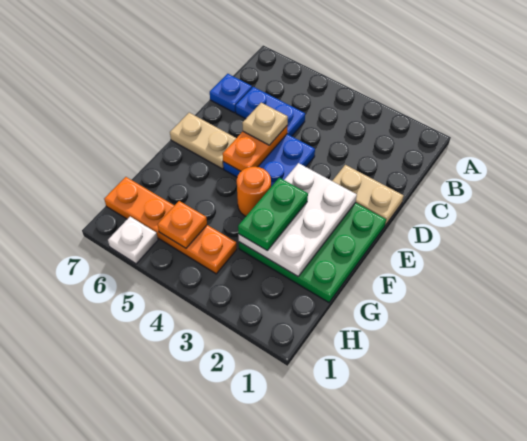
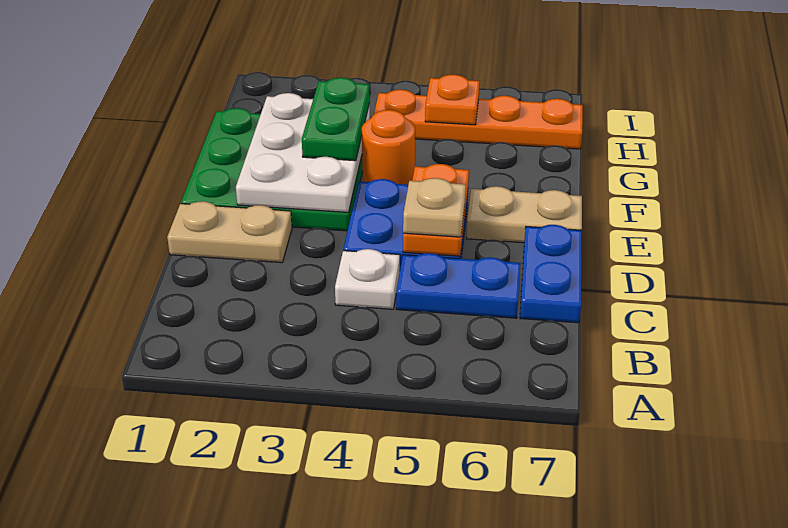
blue 1x1 plate [210,74,252,113] -> blue 1x2 plate [520,225,582,323]
white 1x1 plate [108,217,158,264] -> white 1x1 plate moved to [335,249,400,309]

